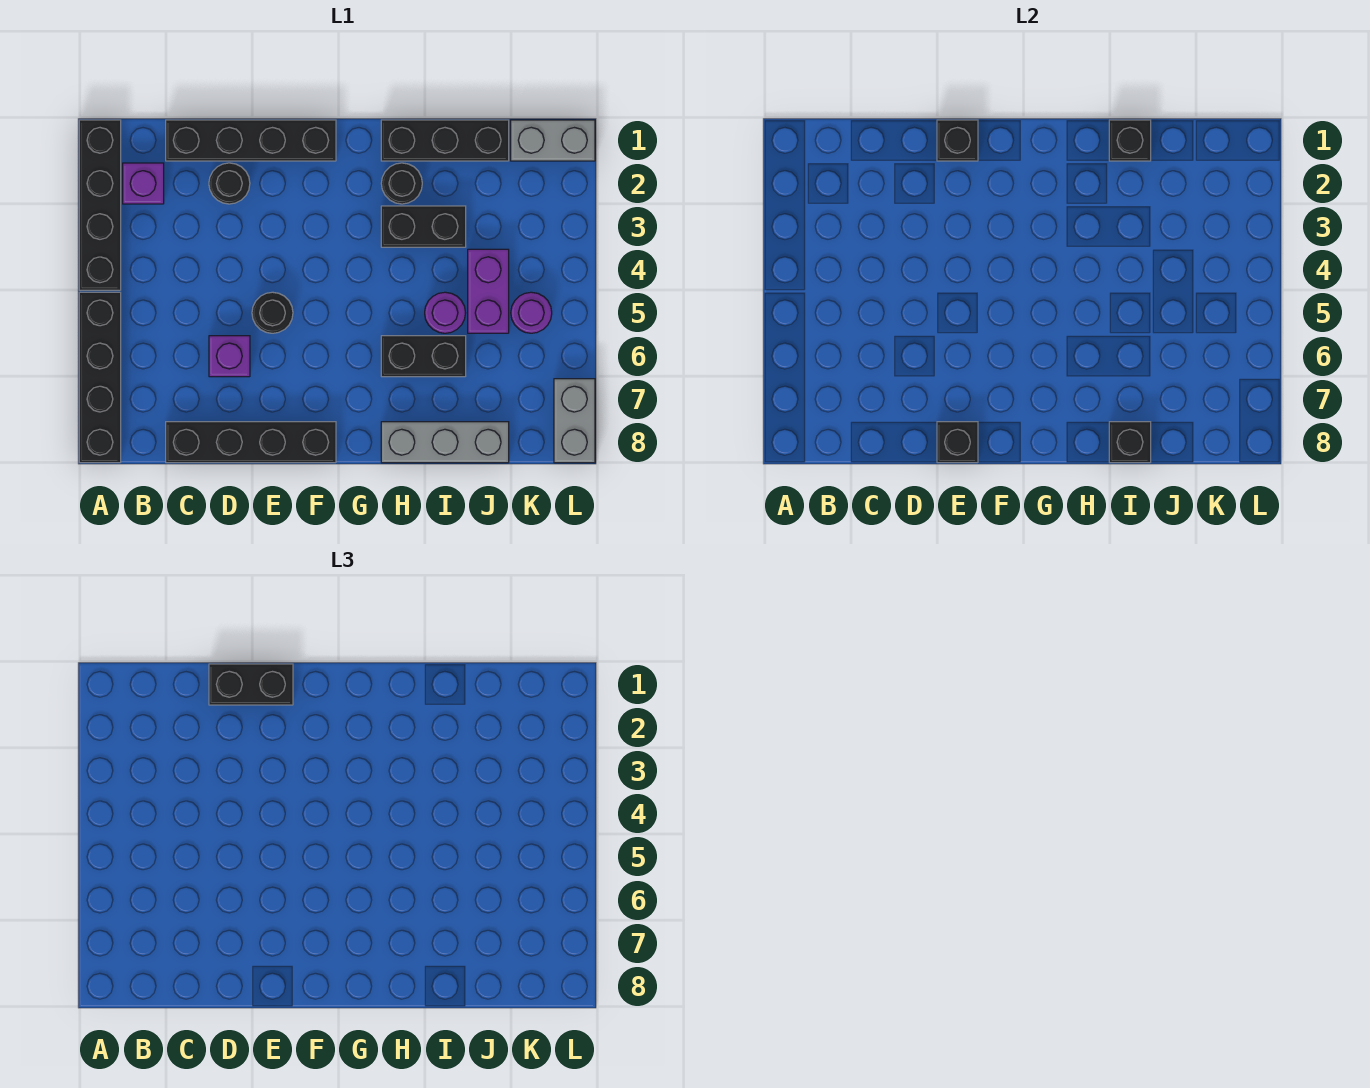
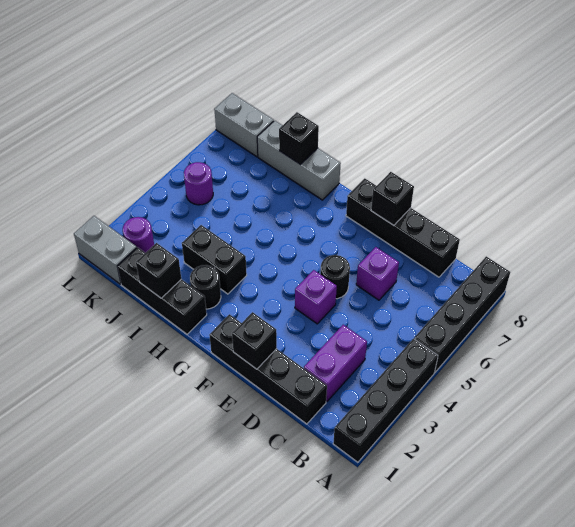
purple 1x1 brick [123,163,164,204] -> purple 1x1 brick moved to [295,270,337,324]
black 1x2 brick [209,664,293,705] -> none
black 1x1 round brick [209,163,250,204] -> none
black 1x2 brick [381,336,466,377] -> none
purple 1x1 round brick [425,292,465,333] -> purple 1x1 round brick moved to [123,217,154,253]
purple 1x2 brick [468,249,509,333] -> purple 1x2 brick moved to [304,325,367,402]
grey 1x2 brick [554,379,595,463] -> grey 1x2 brick turned to [214,93,274,157]

